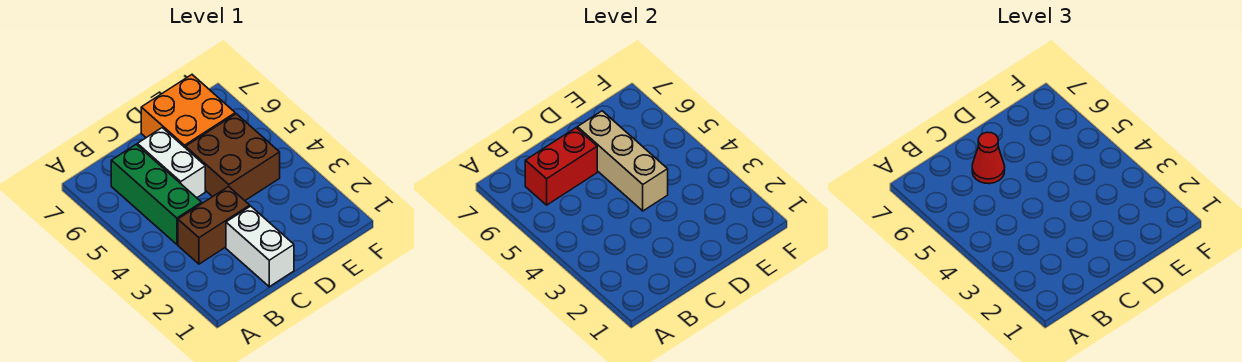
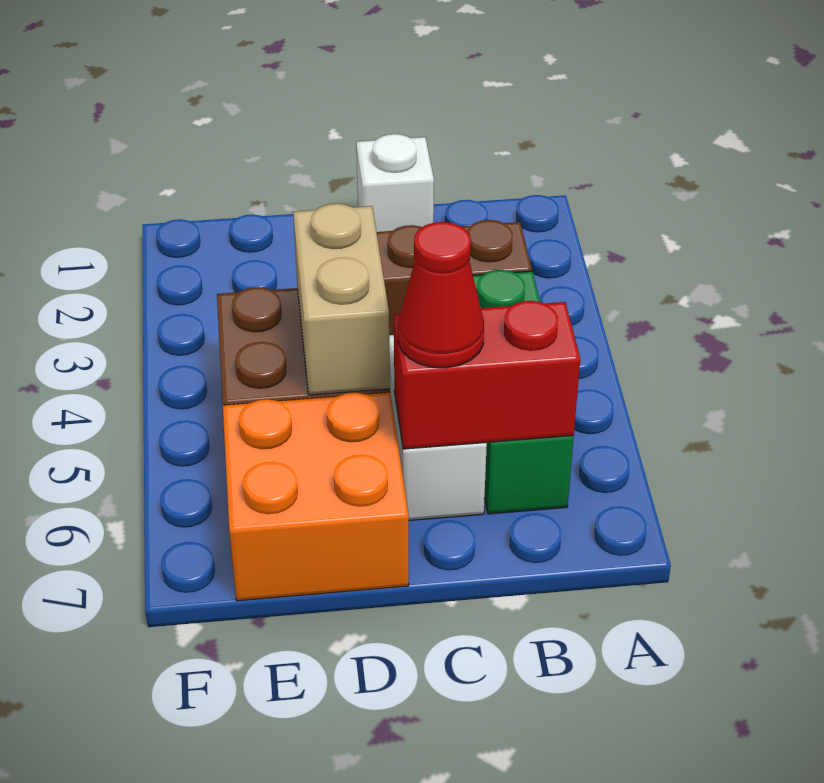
white 1x2 brick [226,206,294,287] -> white 1x1 brick [356,134,434,232]
tan 1x3 brick [577,111,668,211] -> tan 1x2 brick [293,204,390,395]

